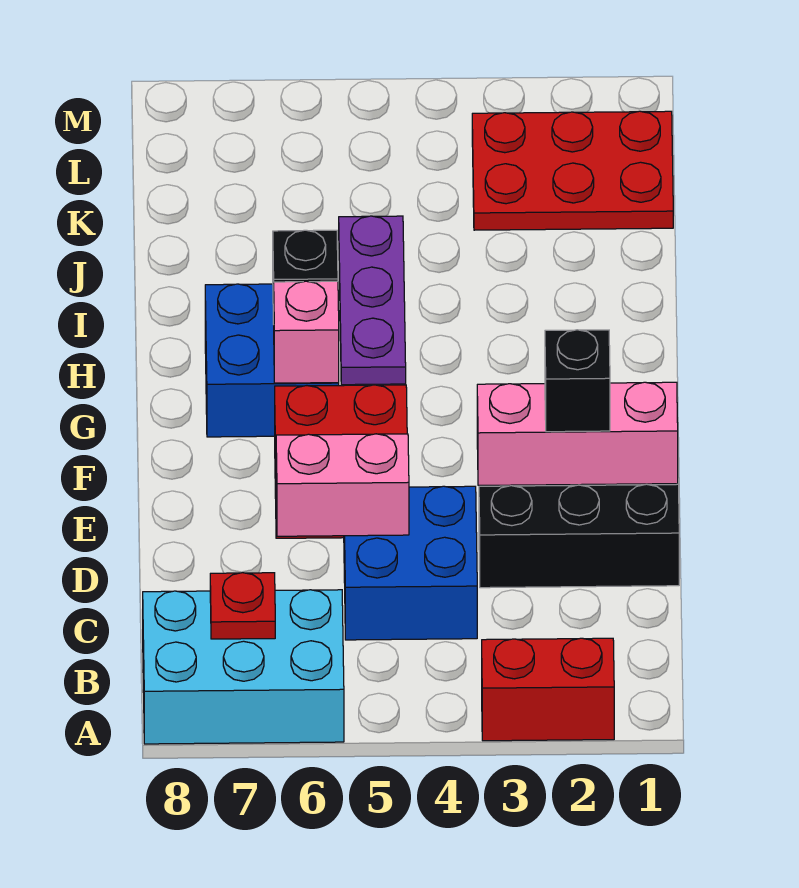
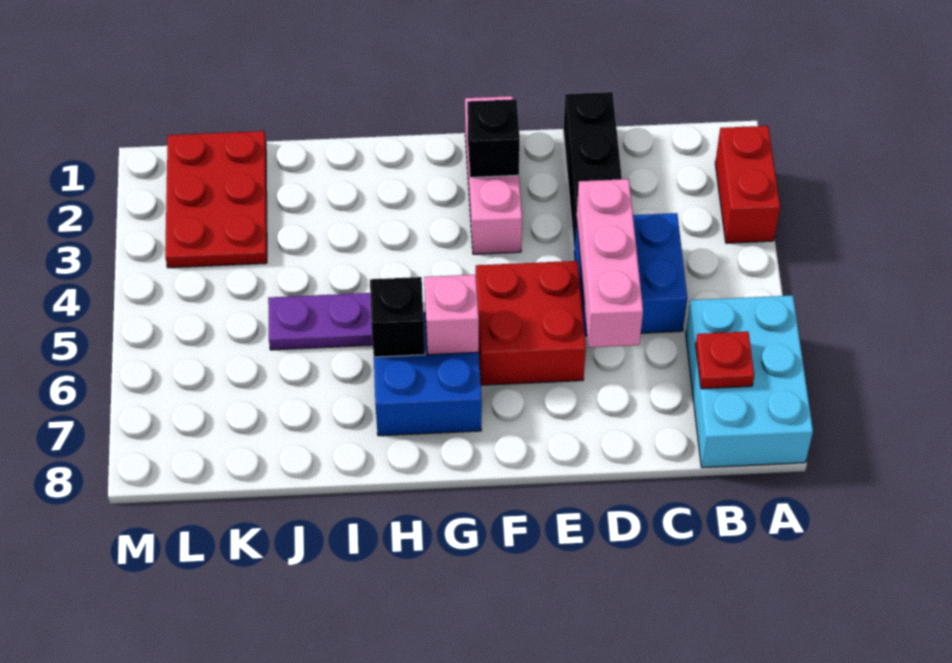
pink 1x2 brick [276,434,409,536] -> pink 1x3 brick [576,179,643,347]

